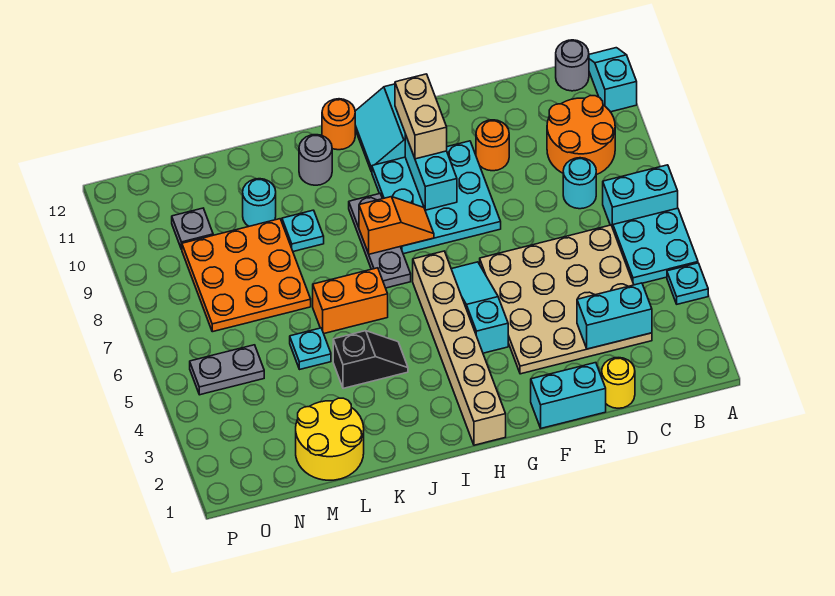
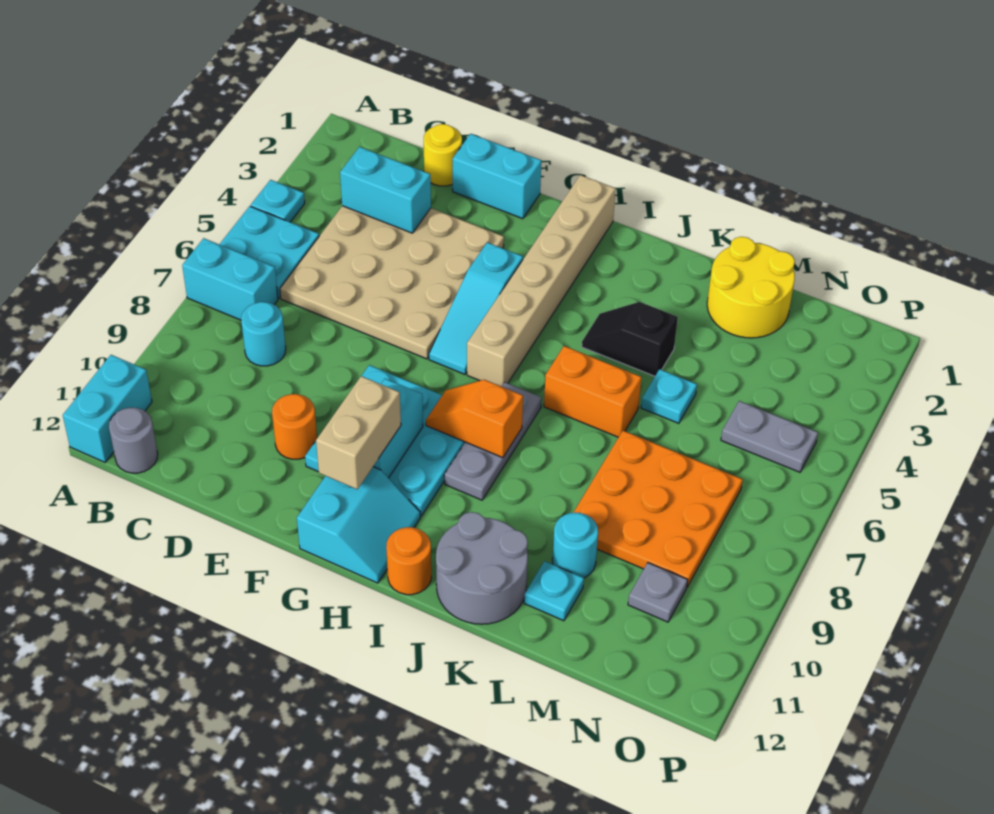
cyan 1x2 slope [589,48,637,112] -> cyan 1x2 brick [63,355,152,462]
orange 2x2 round brick [547,96,615,175] -> none
grey 1x1 round brick [299,135,332,185] -> grey 2x2 round brick [436,512,528,624]
cyan 1x1 plate [282,210,324,252] -> cyan 1x1 plate moved to [524,561,584,621]

